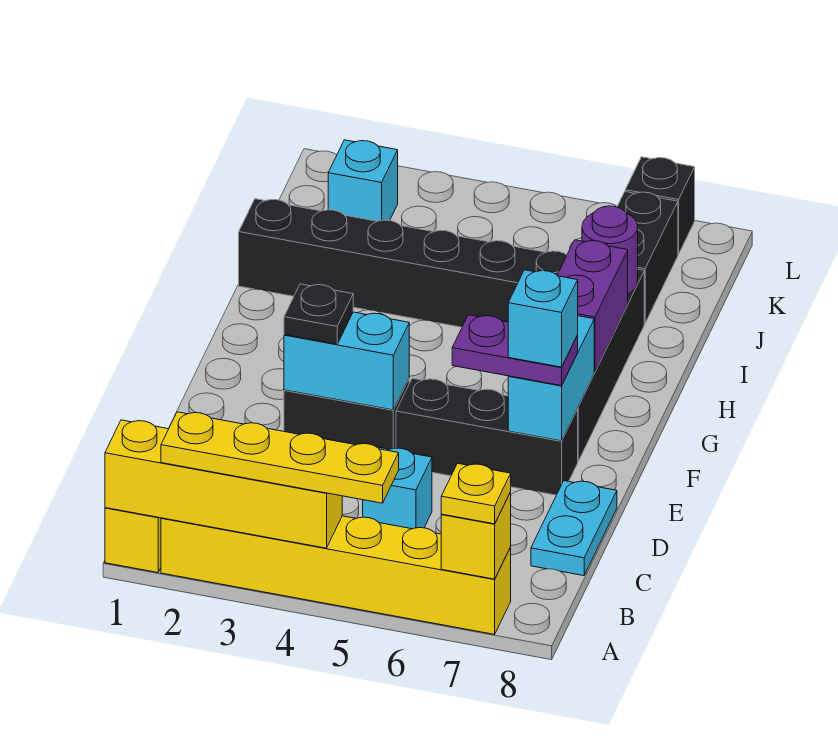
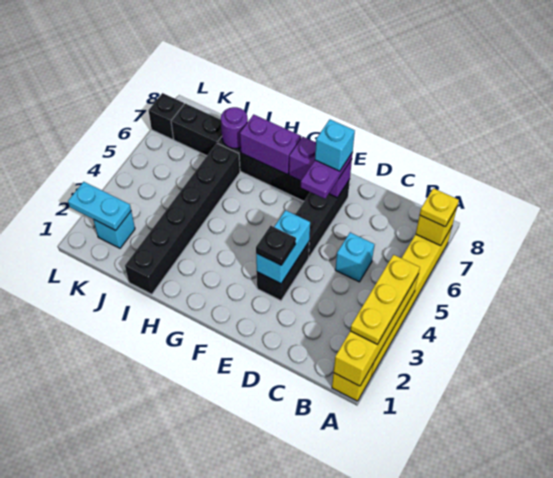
yellow 1x4 plate [161,412,399,503] -> yellow 1x3 plate [350,255,420,344]
cyan 1x2 plate [531,481,617,576] -> cyan 1x2 plate moved to [68,182,131,230]
cyan 1x2 brick [508,316,594,441] -> purple 1x2 brick [289,137,352,197]

